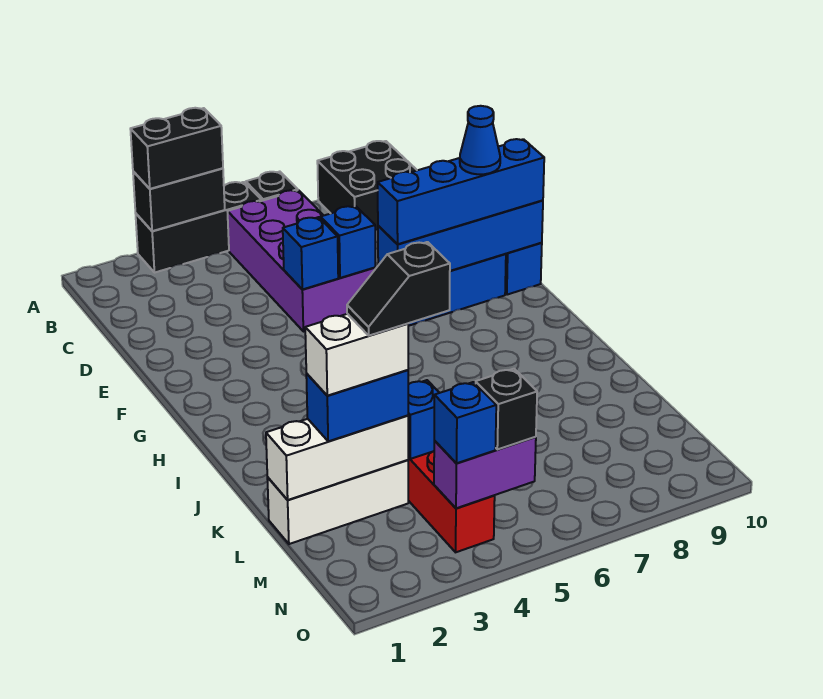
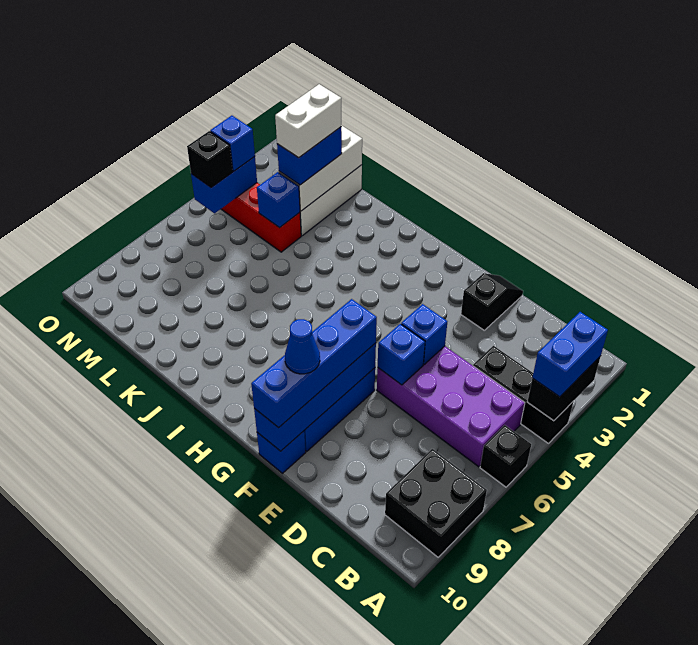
black 1x3 brick [136,182,261,273] -> black 1x3 brick turned to [473,346,574,443]
black 1x2 brick [130,108,223,189] -> blue 1x2 brick [532,312,608,397]
black 1x2 slope [347,242,450,336] -> black 1x2 slope moved to [461,273,523,330]
purple 1x2 brick [434,437,536,508] -> blue 1x2 brick [191,157,257,213]

